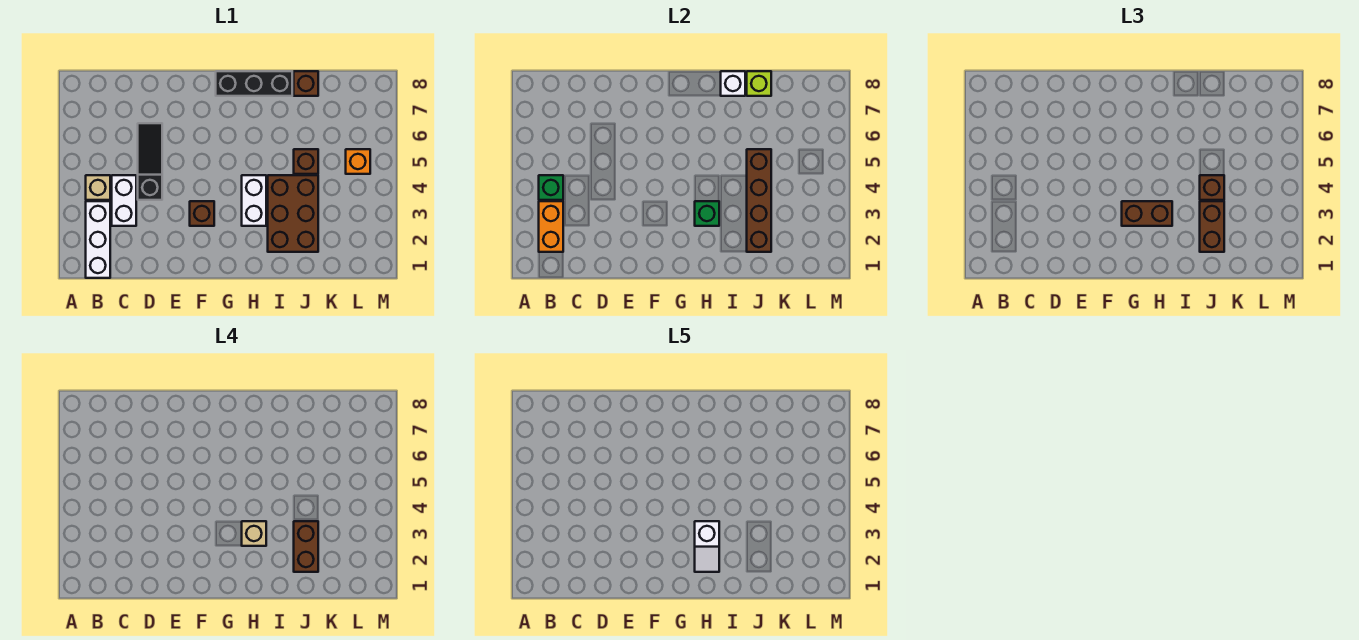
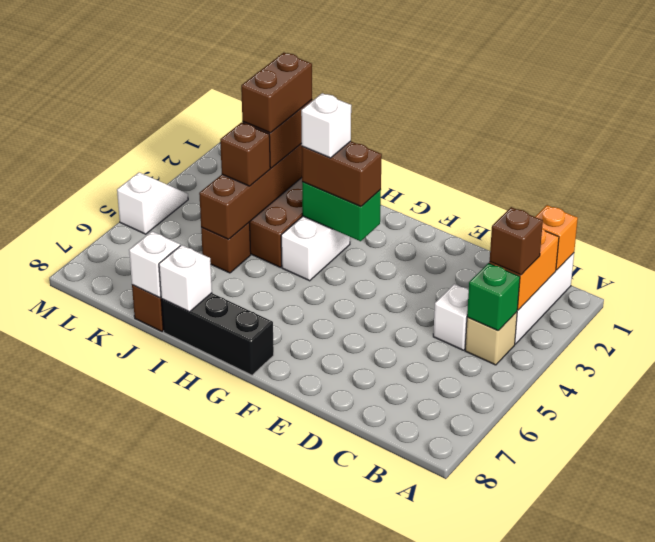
white 1x2 brick [112,175,136,226] -> white 1x1 brick [433,284,469,350]
black 1x3 slope [138,123,162,200] -> none
brown 1x1 brick [190,201,214,226] -> brown 1x1 brick moved to [490,207,543,275]
white 1x2 slope [695,521,719,572] -> white 1x2 slope moved to [117,173,188,234]
green 1x1 brick [695,201,719,226] -> green 1x2 brick [302,182,381,241]
tan 1x1 brick [242,521,266,546] -> white 1x1 brick [301,93,351,158]
lime 1x1 brick [747,71,771,96] -> white 1x1 brick [129,231,180,298]
orange 1x1 brick [346,149,370,174] -> orange 1x1 brick moved to [535,205,578,270]

